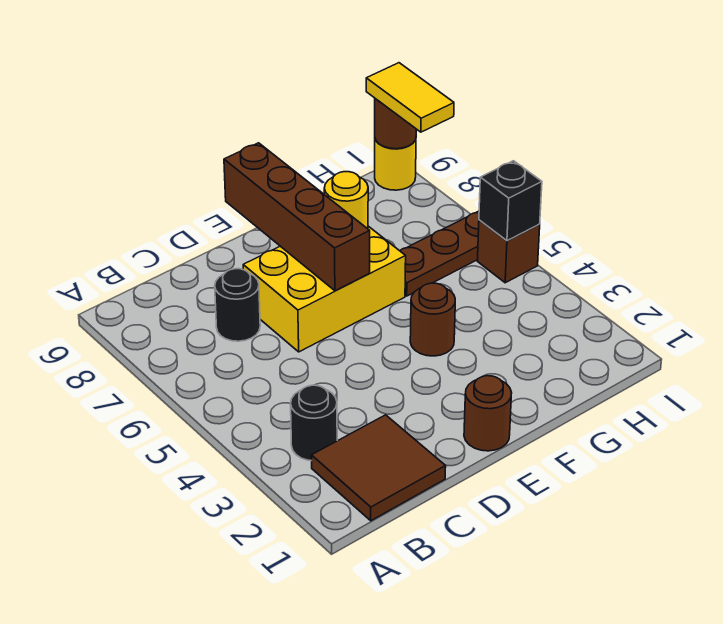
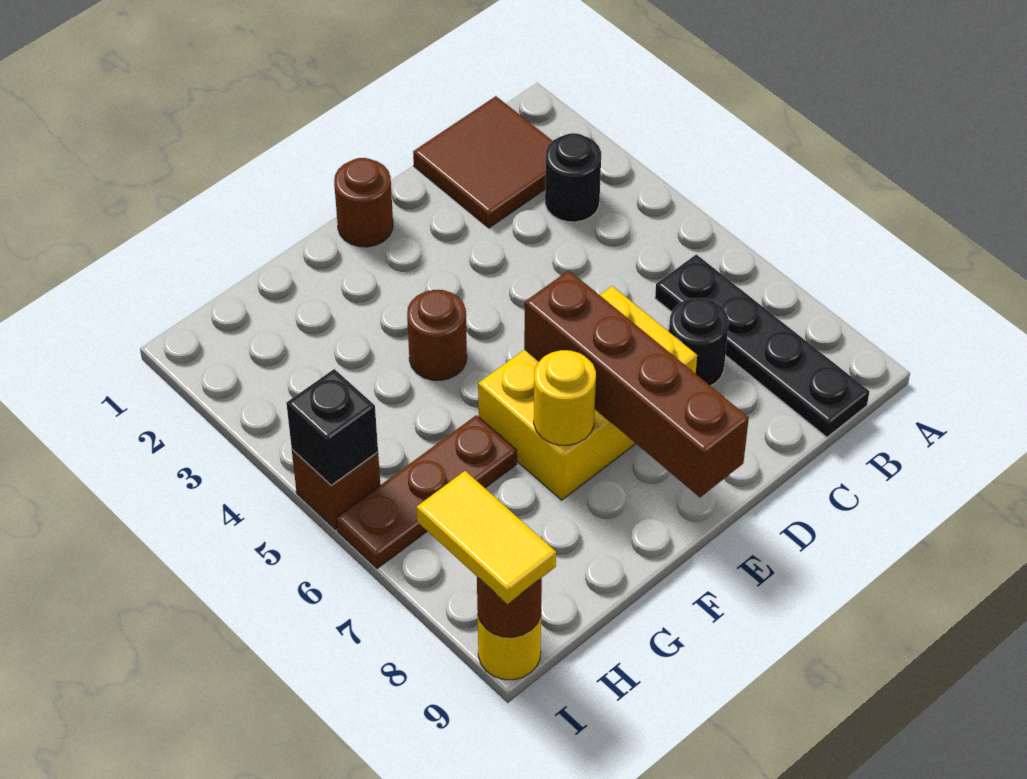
none -> black 1x4 plate [655,254,869,437]

